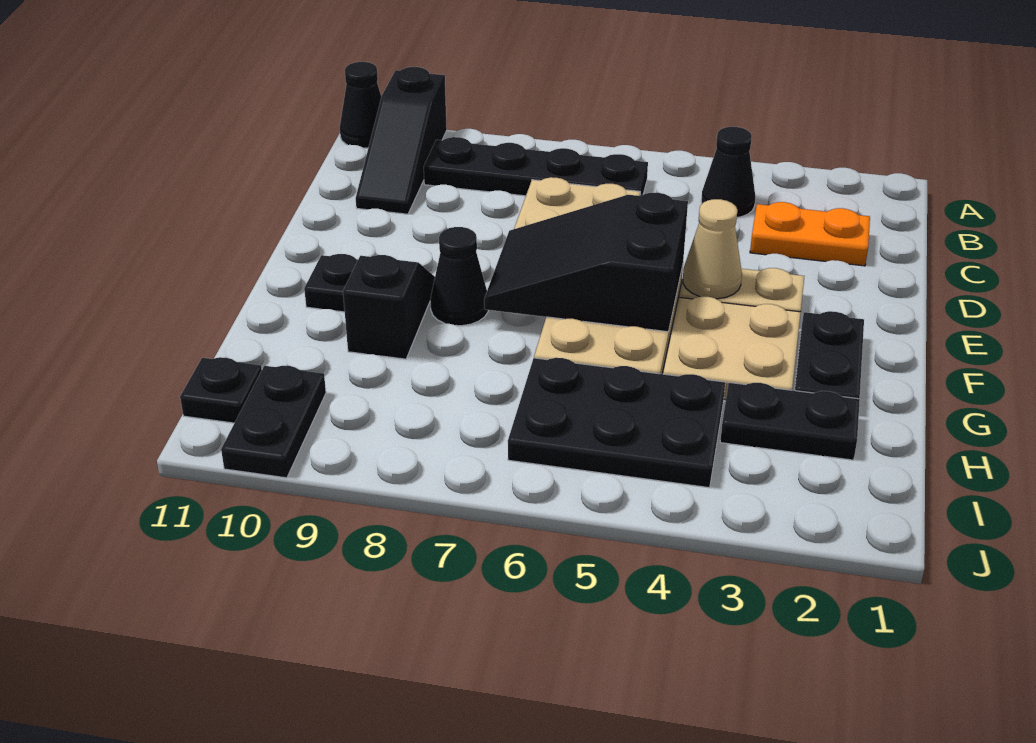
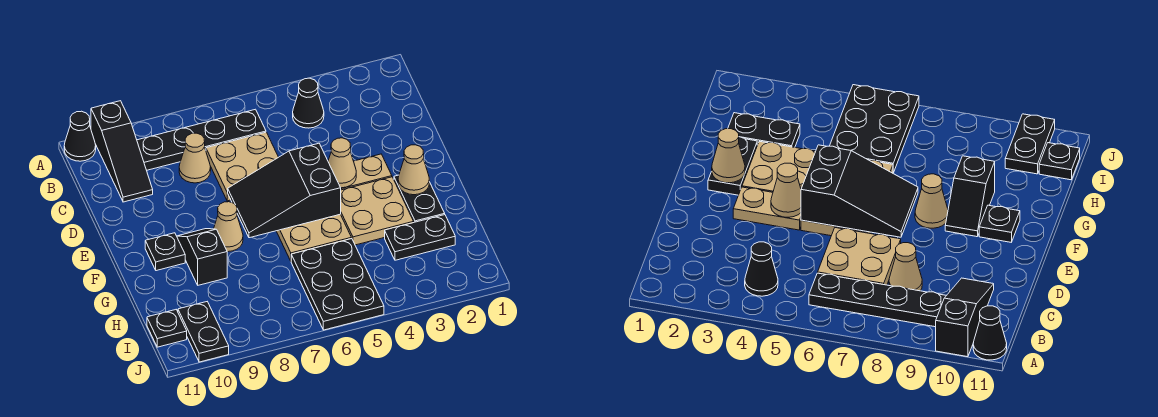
orange 1x2 plate [750,202,870,266] -> none
none -> tan 1x1 cone [179,133,211,183]
none -> tan 1x1 cone [398,145,429,195]
black 1x1 cone [430,227,488,326] -> tan 1x1 cone [214,202,243,252]
black 2x3 plate [508,358,725,488] -> black 2x3 plate turned to [291,239,384,330]

